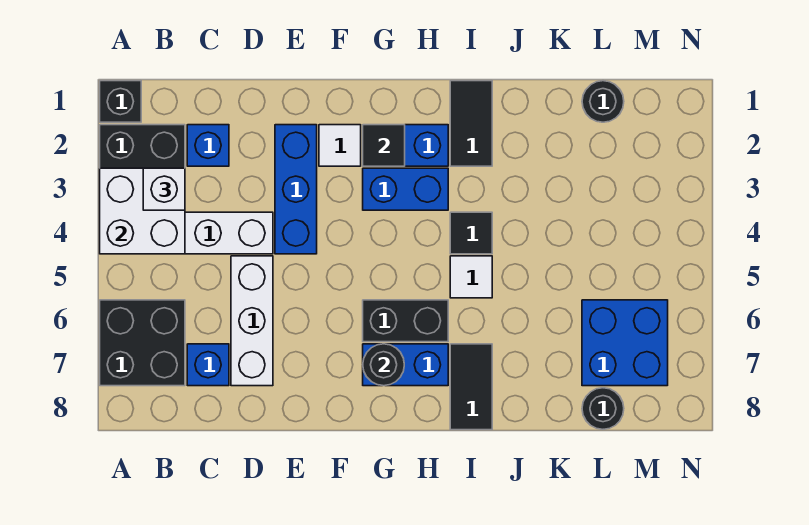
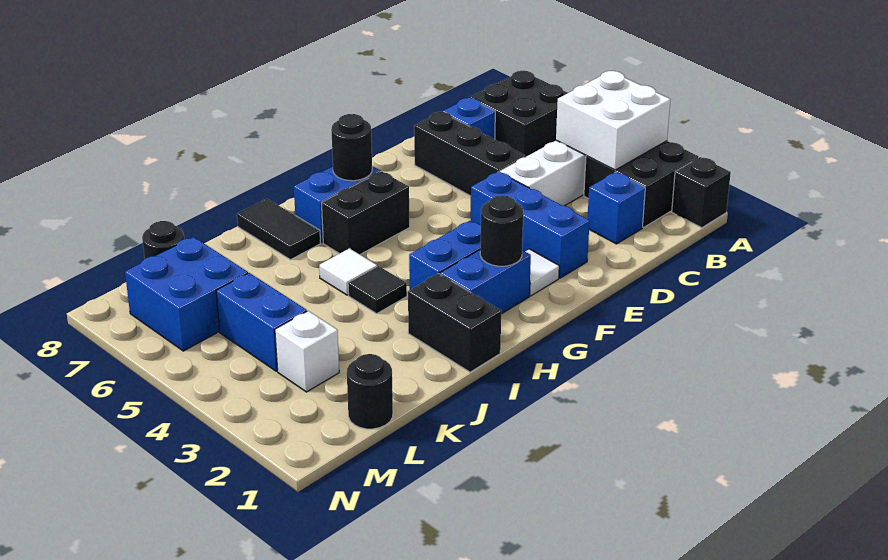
white 1x1 brick [143,168,185,210] -> white 1x1 brick moved to [275,311,339,392]
white 1x3 brick [231,256,273,386] -> black 1x3 brick [414,112,525,196]
black 1x1 tile [363,125,405,166] -> black 1x1 round brick [480,195,523,266]
black 1x2 tile [450,81,492,166] -> black 1x2 brick [408,274,501,372]
none -> blue 1x2 brick [216,273,307,371]

